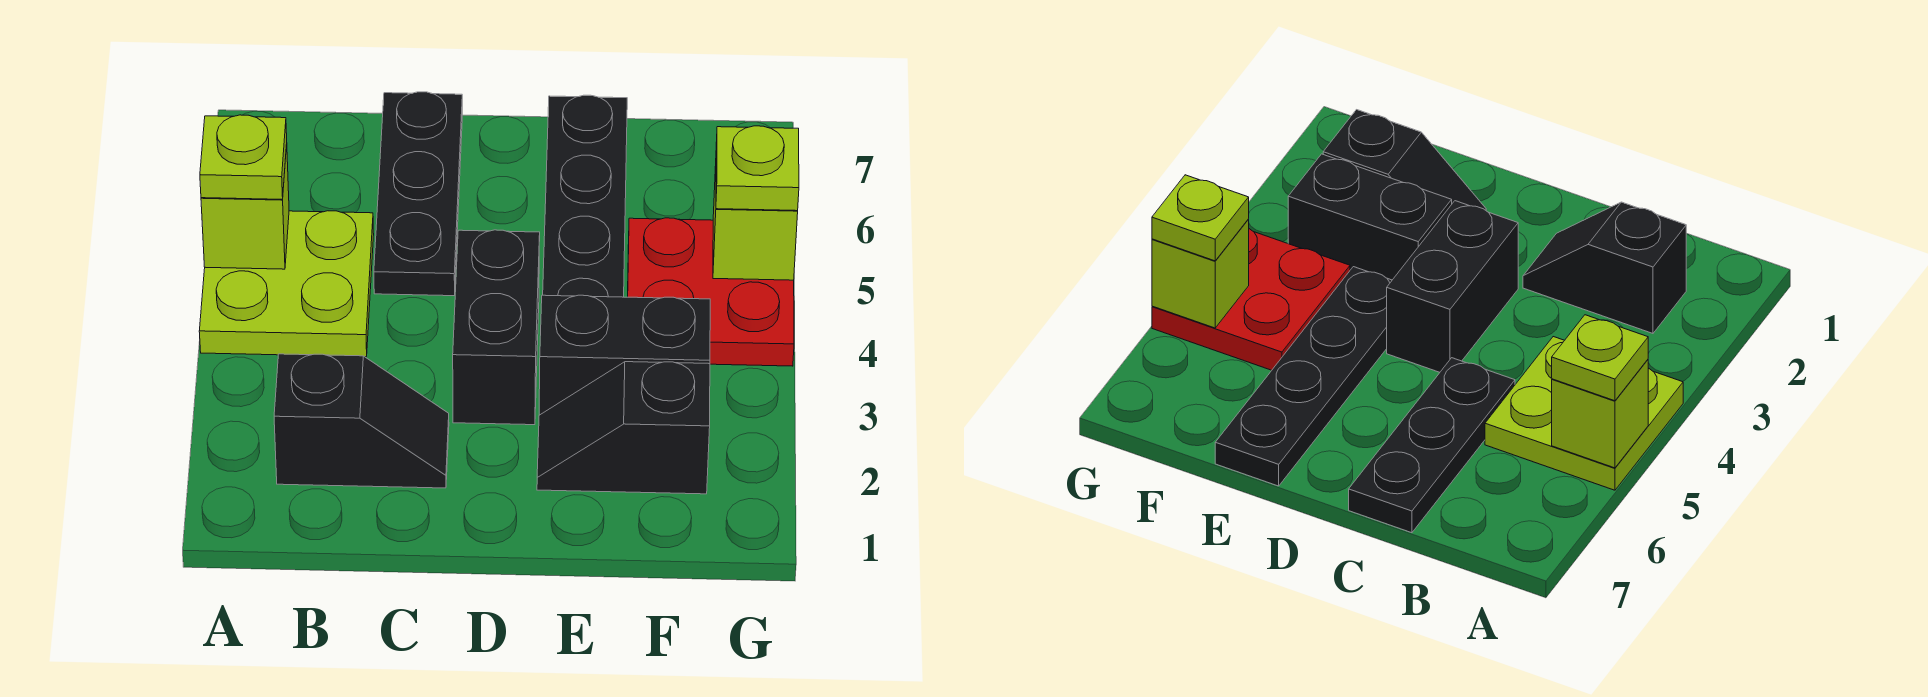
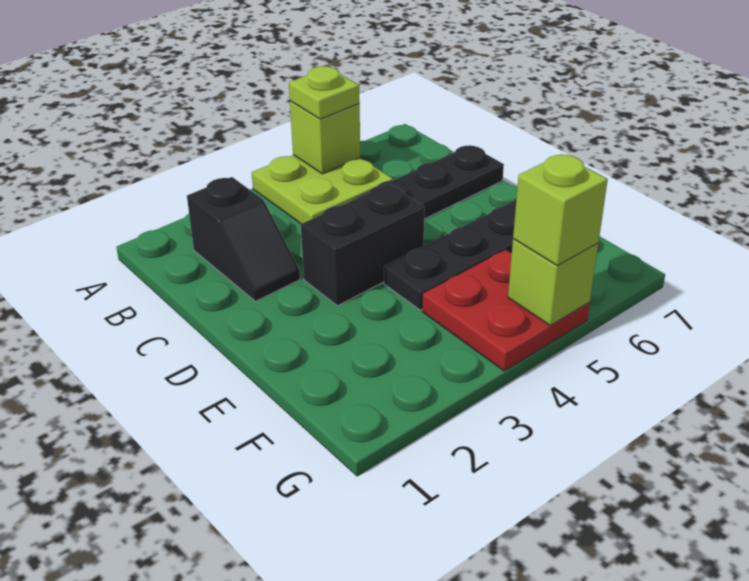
black 1x2 slope [537,362,710,494] -> none
black 1x2 brick [539,295,710,415] -> none
lime 1x1 plate [716,126,799,211] -> lime 1x1 brick [513,154,608,266]

